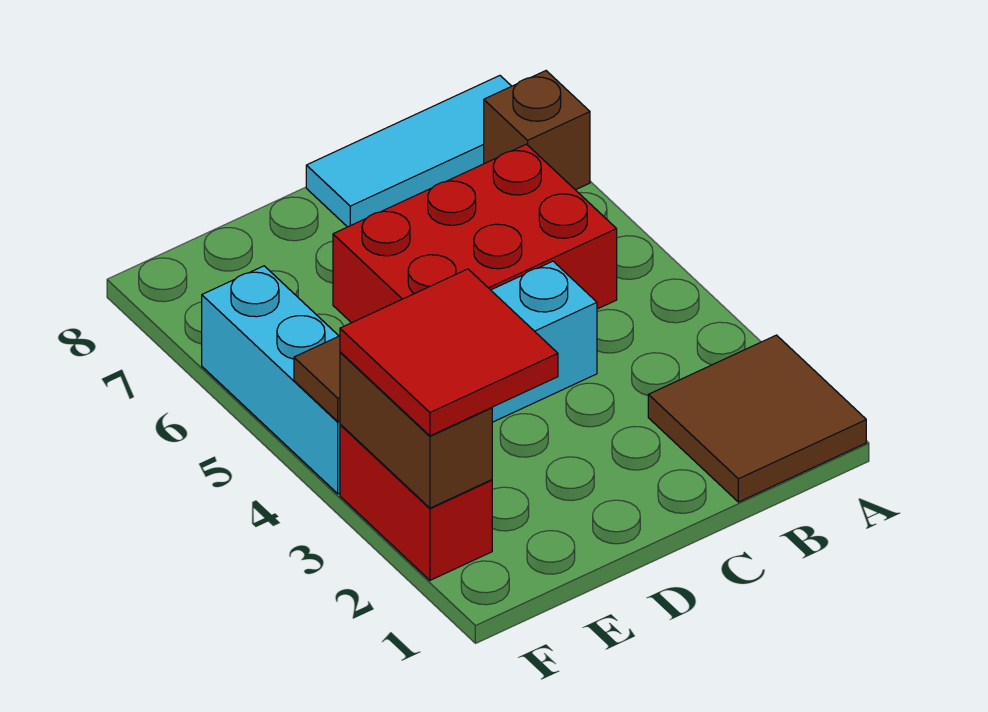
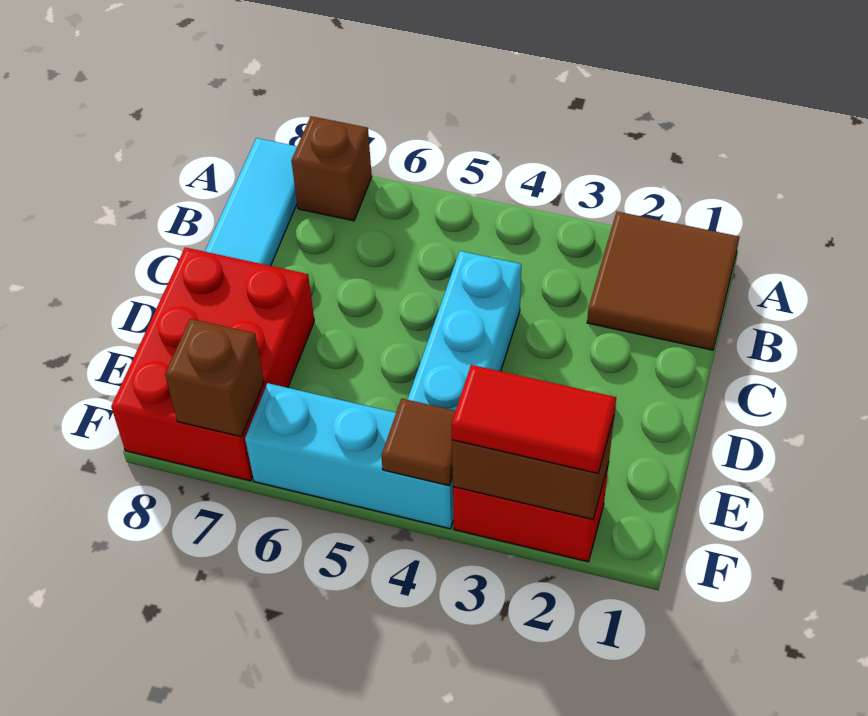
red 2x3 brick [333,144,617,323] -> red 2x3 brick moved to [111,247,314,481]
red 2x2 tile [340,269,558,436] -> red 1x2 tile [451,365,616,473]
none -> brown 1x1 brick [165,319,264,437]

